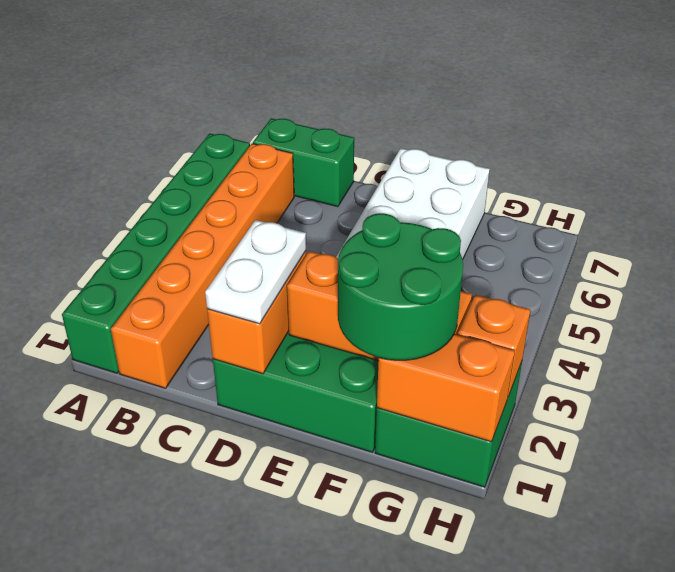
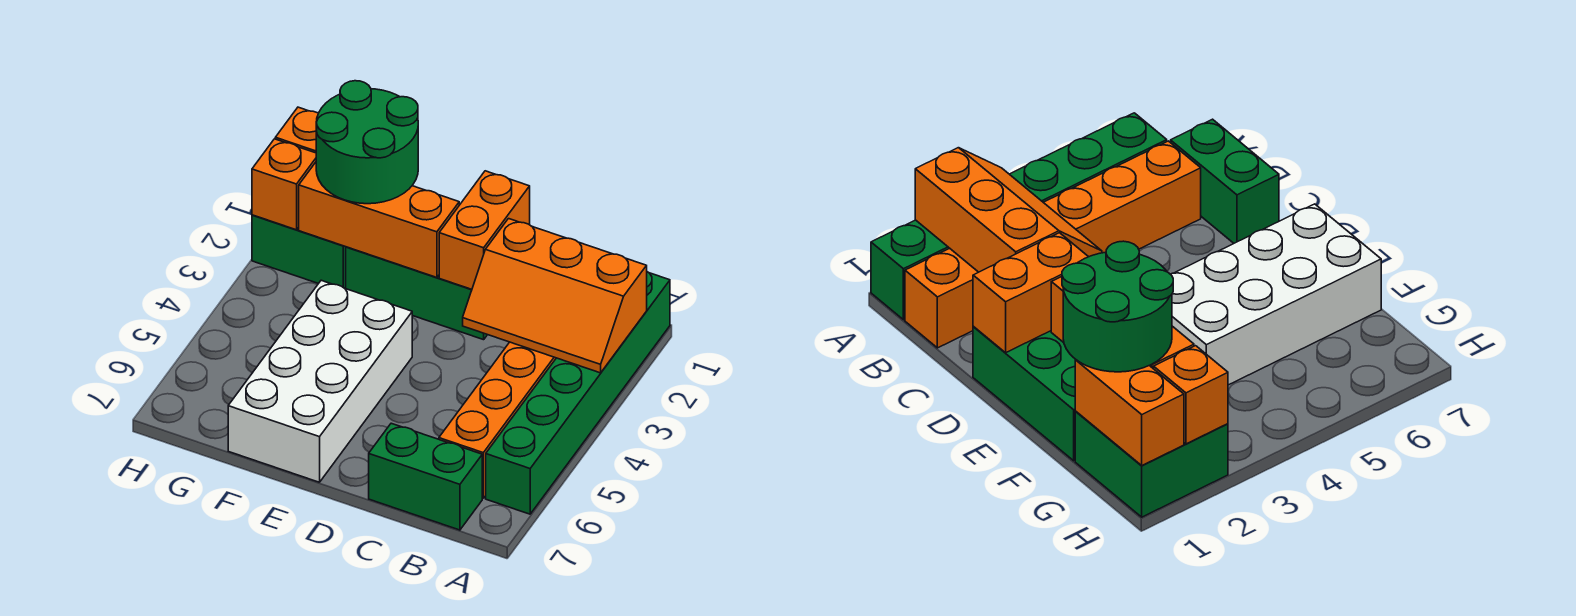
none -> orange 2x3 slope [463,219,647,373]
white 1x2 plate [205,220,306,324] -> none

